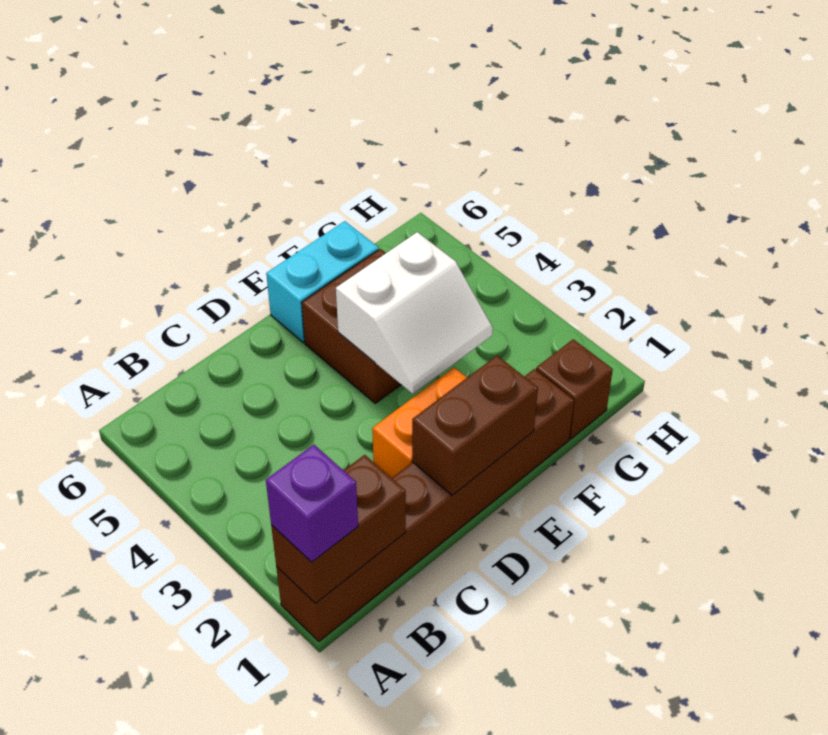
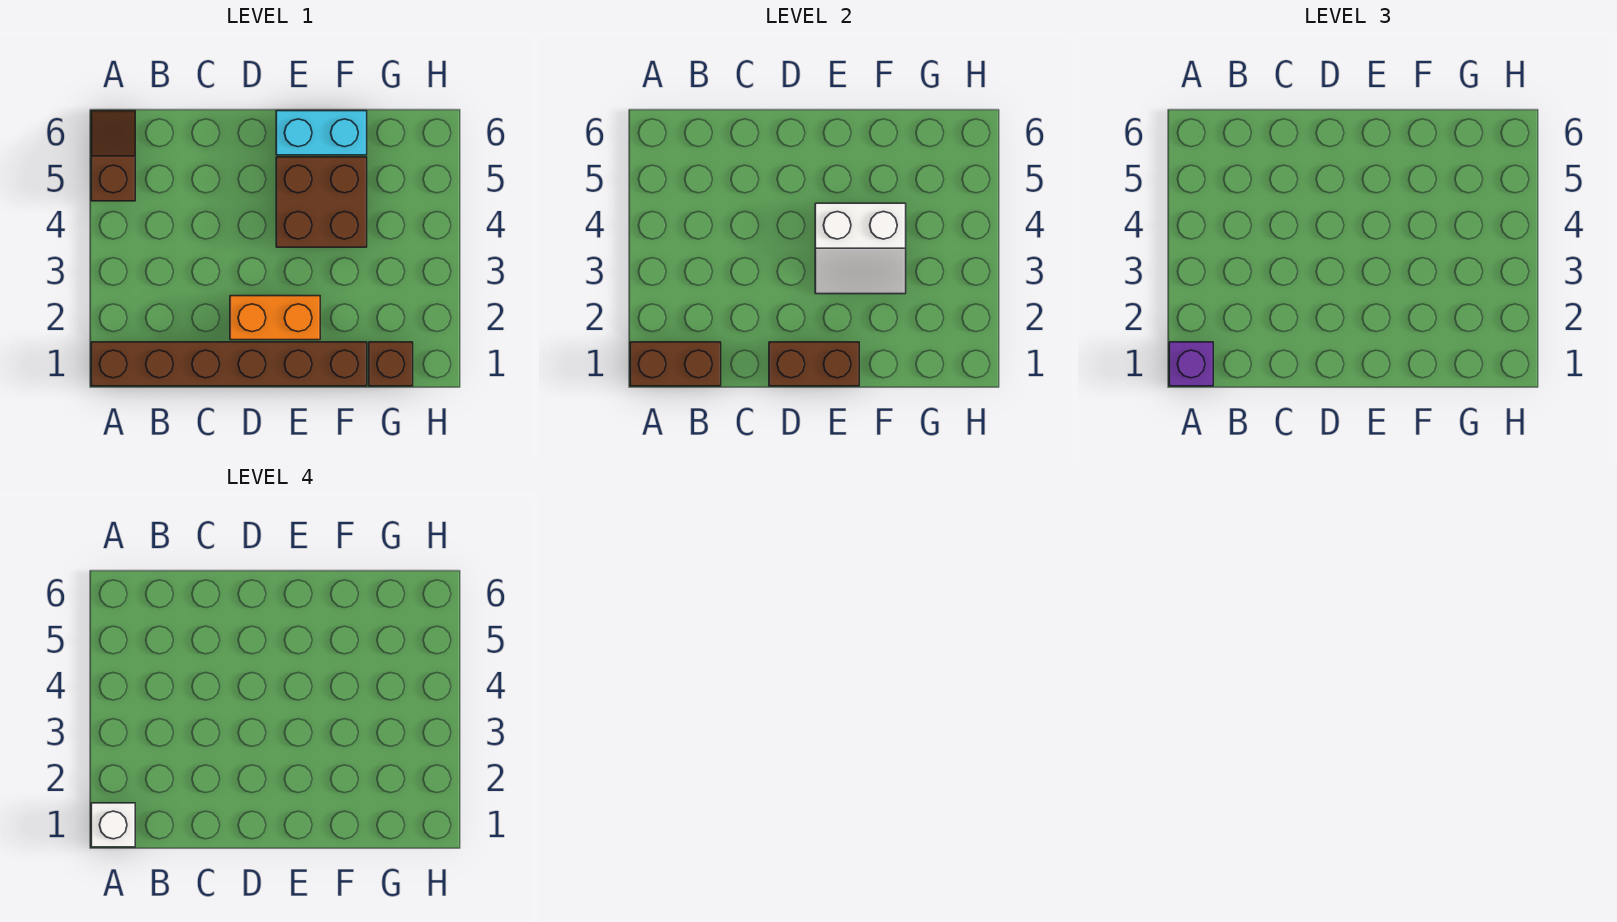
none -> white 1x1 brick [91,803,135,847]
none -> brown 1x2 slope [91,111,135,201]

